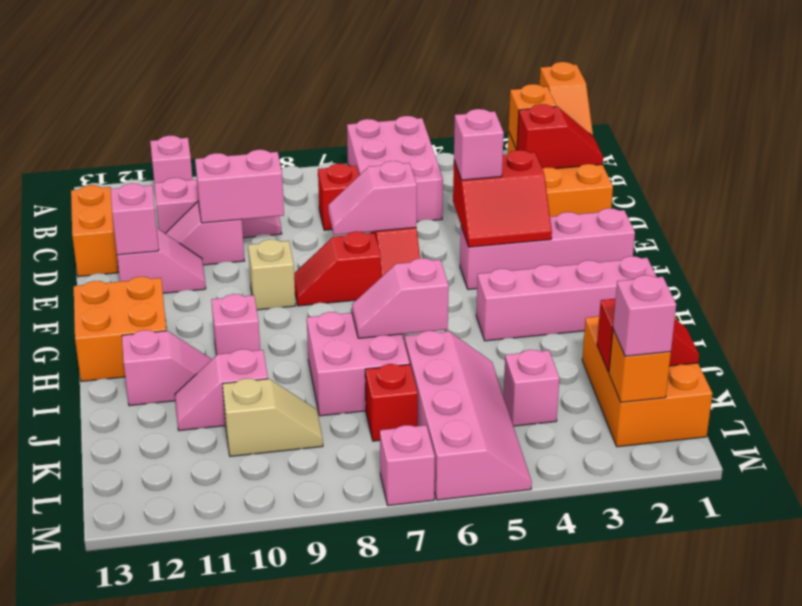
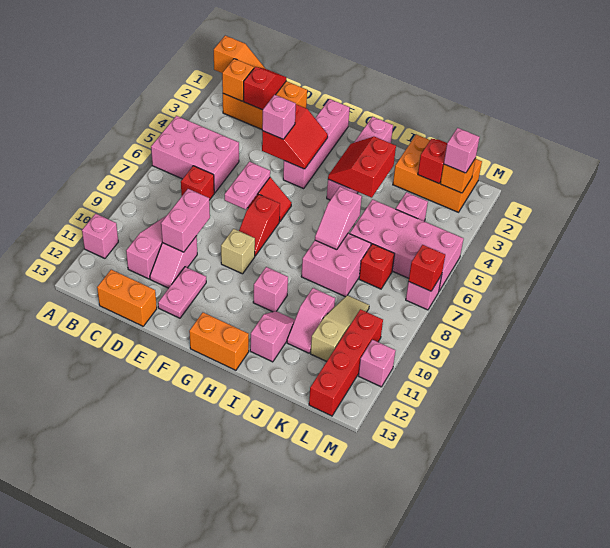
pink 1x2 slope [328,161,417,235] -> pink 1x2 plate [225,162,270,209]
pink 1x2 slope [117,229,206,293] -> pink 1x2 plate [158,267,206,318]
pink 1x1 brick [111,183,159,255] -> pink 1x1 brick moved to [359,340,396,387]
orange 2x2 brick [74,277,166,382] -> orange 1x2 brick [189,313,249,370]
none -> red 2x2 slope [328,137,396,198]
pink 2x4 slope [405,331,532,500] -> pink 2x4 brick [350,199,464,291]
tan 1x2 slope [223,378,323,456] -> tan 1x3 slope [311,295,369,362]
none -> red 1x4 brick [309,309,383,416]
none -> red 1x1 brick [408,245,445,291]

